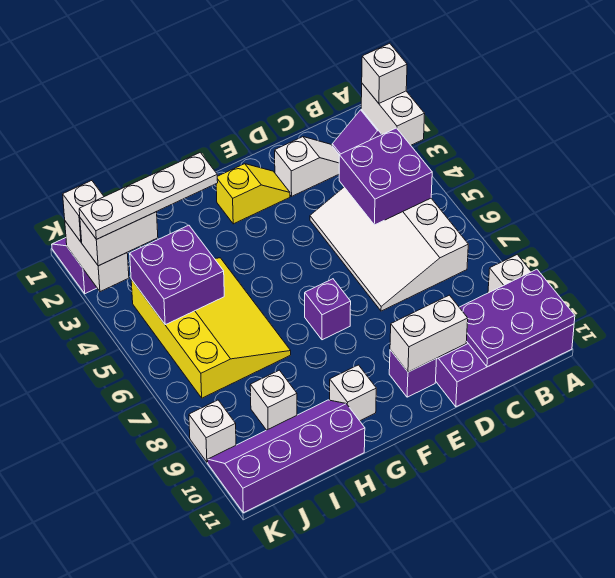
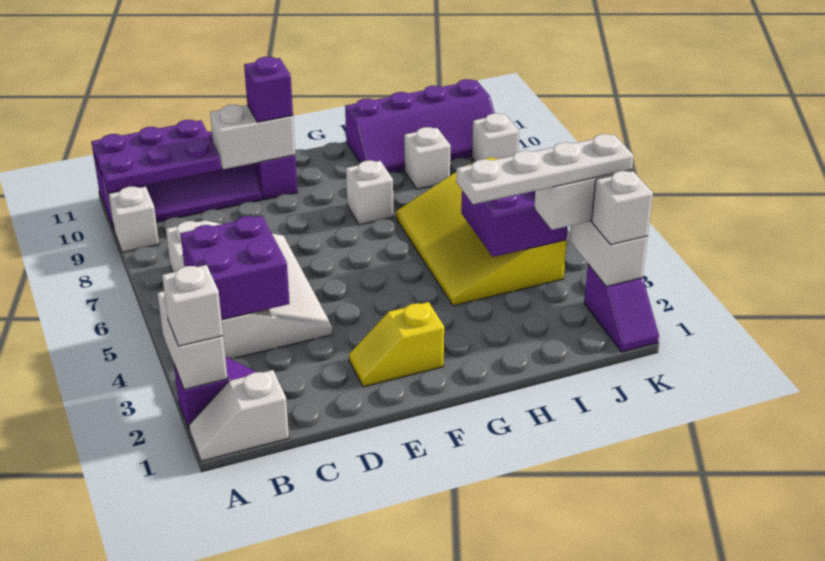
white 1x2 slope [275,137,339,196] -> white 1x2 slope moved to [189,370,289,461]
purple 1x1 brick [305,279,351,340] -> purple 1x1 brick moved to [244,57,293,122]
white 1x1 brick [330,365,376,421] -> white 1x1 brick moved to [346,160,393,225]

